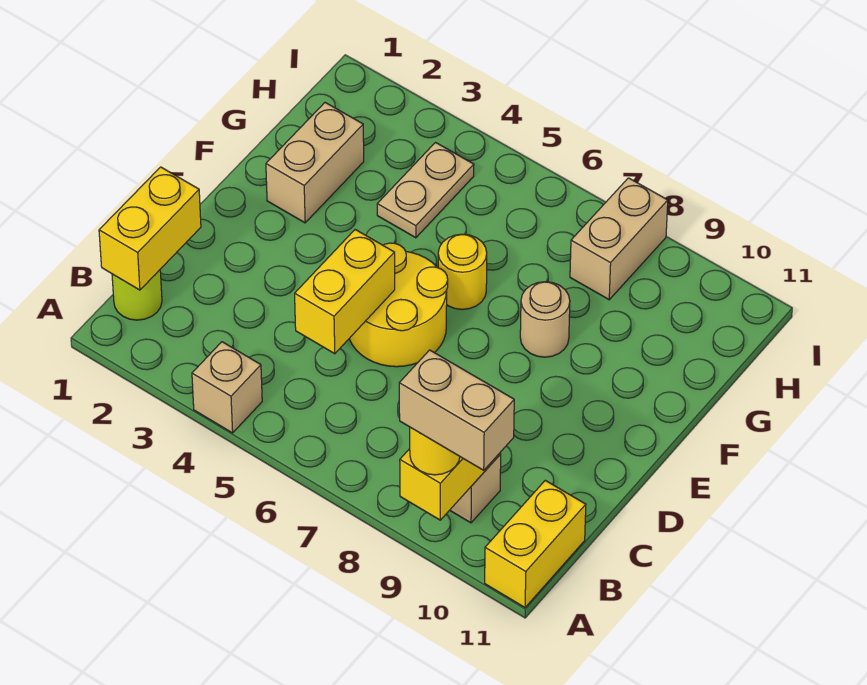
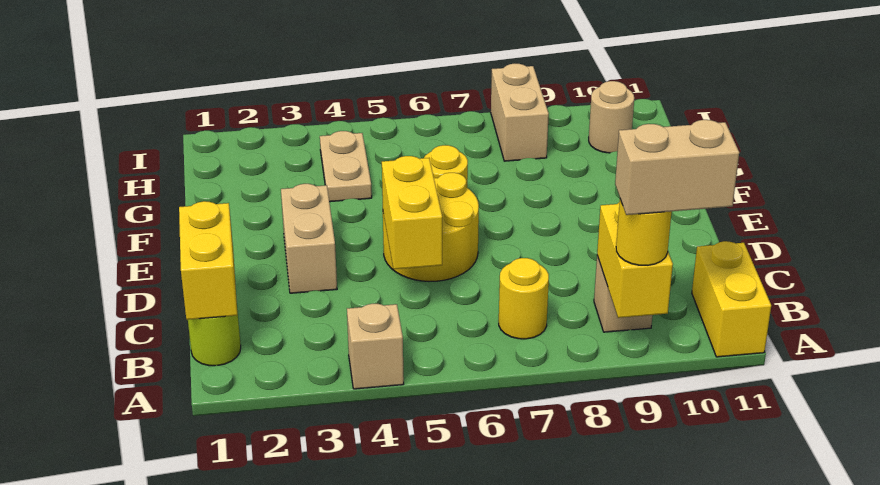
none -> yellow 1x1 round brick [499,258,549,339]
tan 1x2 brick [266,103,364,223] -> tan 1x2 brick moved to [281,184,337,293]
tan 1x1 round brick [520,282,570,357] -> tan 1x1 round brick moved to [589,81,634,153]

